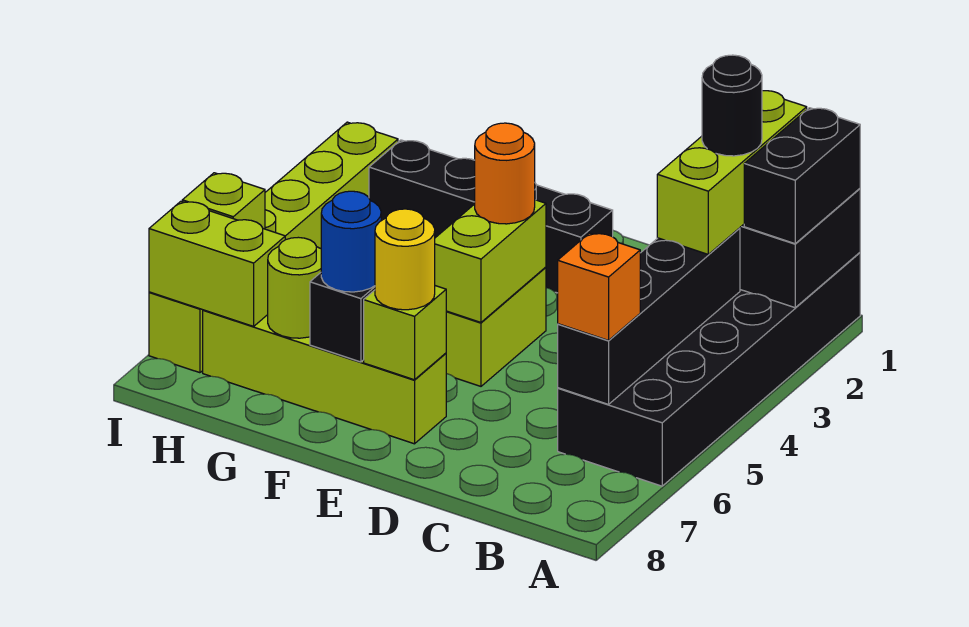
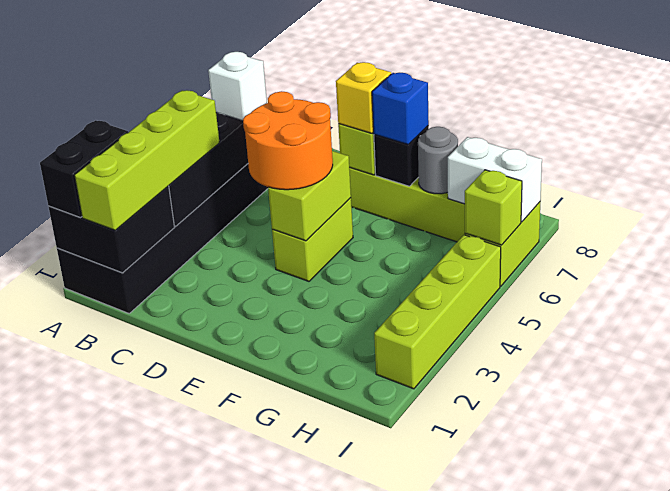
lime 1x3 brick [657,91,807,254] -> lime 1x4 brick [74,90,220,230]
black 1x1 round brick [702,55,762,156] -> none
orange 1x1 brick [558,233,640,340] -> white 1x1 brick [208,52,267,121]
black 1x4 brick [369,140,613,293] -> none
orange 1x1 round brick [475,123,535,224] -> orange 2x2 round brick [243,91,333,190]
yellow 1x1 round brick [375,209,435,310] -> yellow 1x1 brick [336,62,391,133]
blue 1x1 round brick [321,191,381,292] -> blue 1x1 brick [372,73,429,145]
lime 1x1 round brick [268,237,321,338] -> grey 1x1 round brick [418,127,458,194]
lime 1x2 brick [149,201,285,326] -> white 1x2 brick [448,137,542,222]

